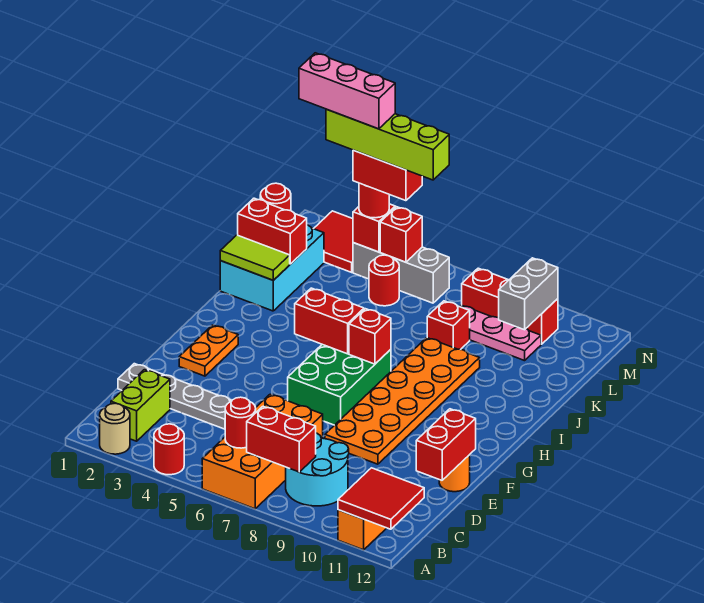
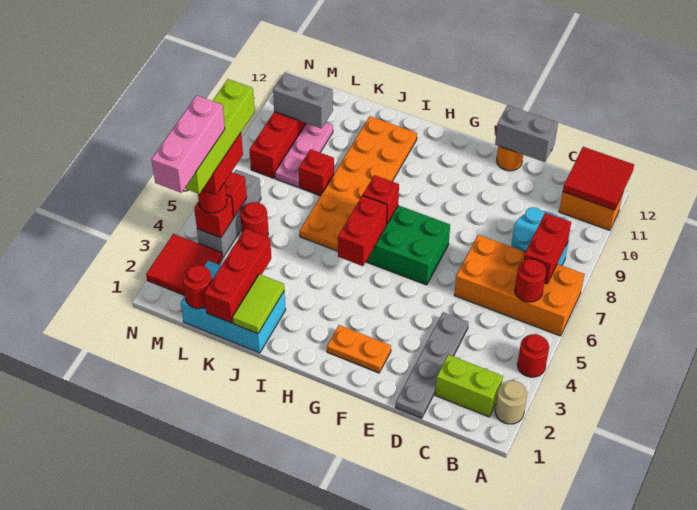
red 1x2 brick [416,409,476,480] -> grey 1x2 brick [495,105,558,162]
orange 2x6 plate [325,338,480,464] -> orange 2x6 plate turned to [300,116,417,251]
red 1x2 brick [238,198,307,264] -> red 1x3 brick [204,229,271,323]

